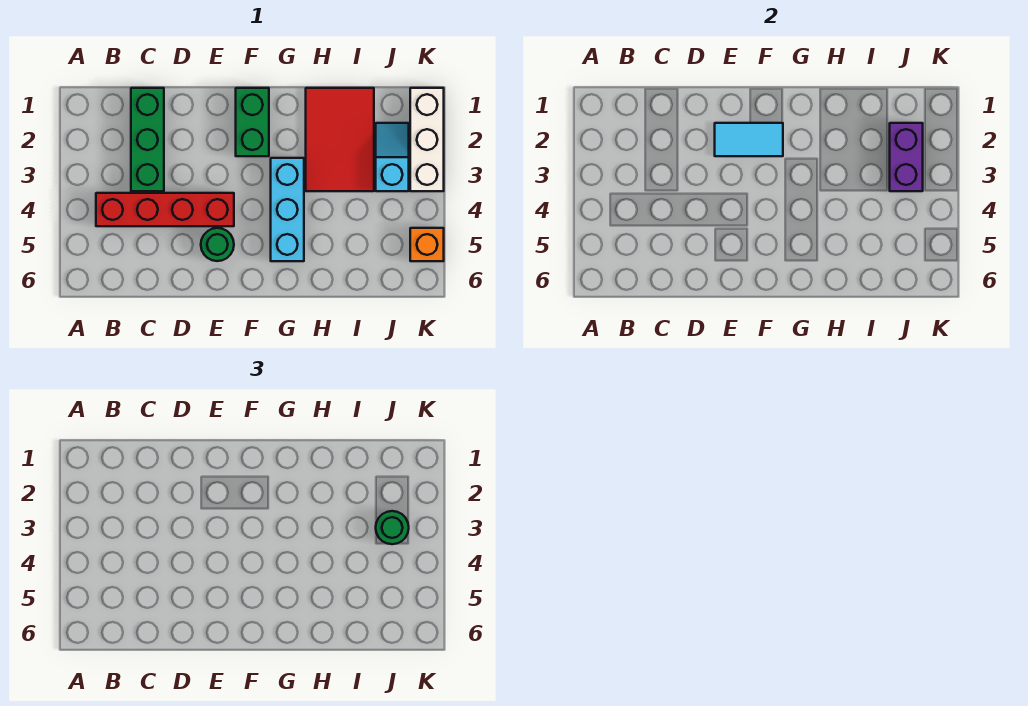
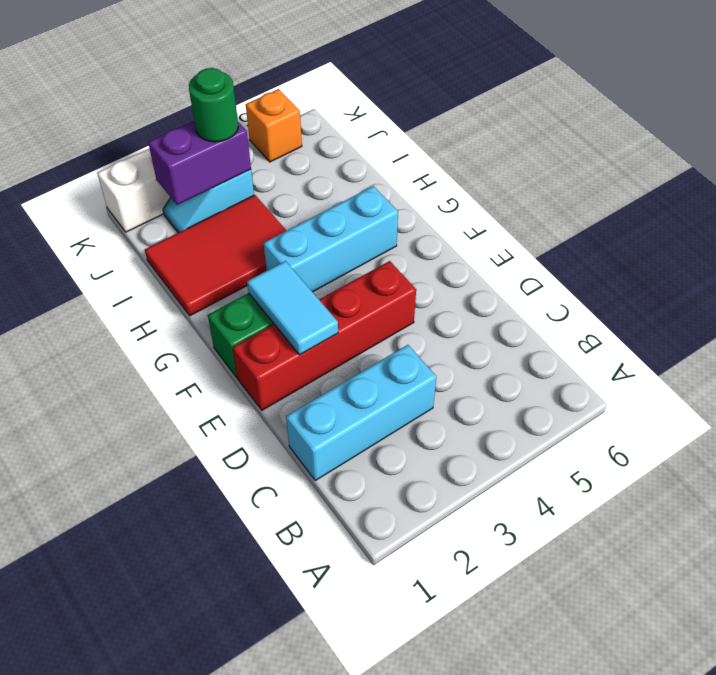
red 1x4 brick [96,193,234,226] -> red 1x4 brick turned to [233,261,416,410]
green 1x3 brick [131,88,164,191] -> cyan 1x3 brick [286,345,436,480]
green 1x1 round brick [201,228,234,261] -> none

